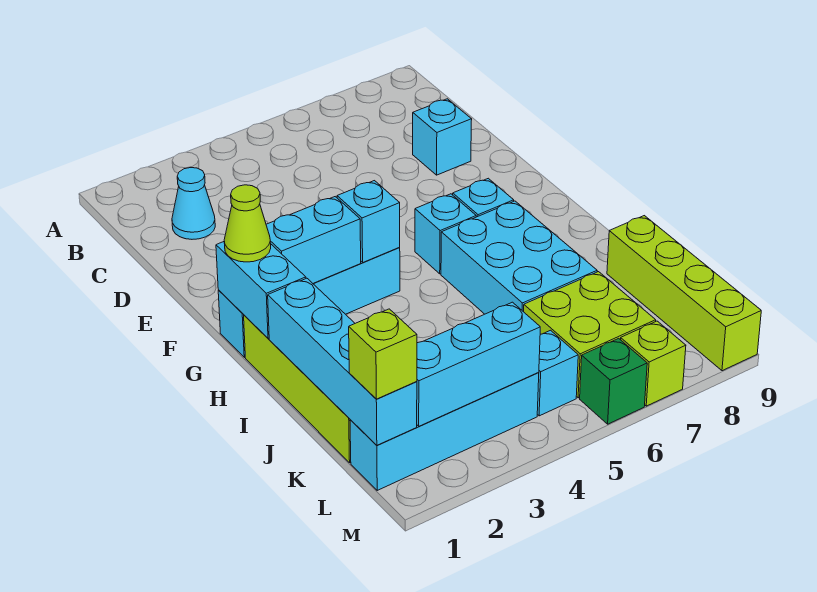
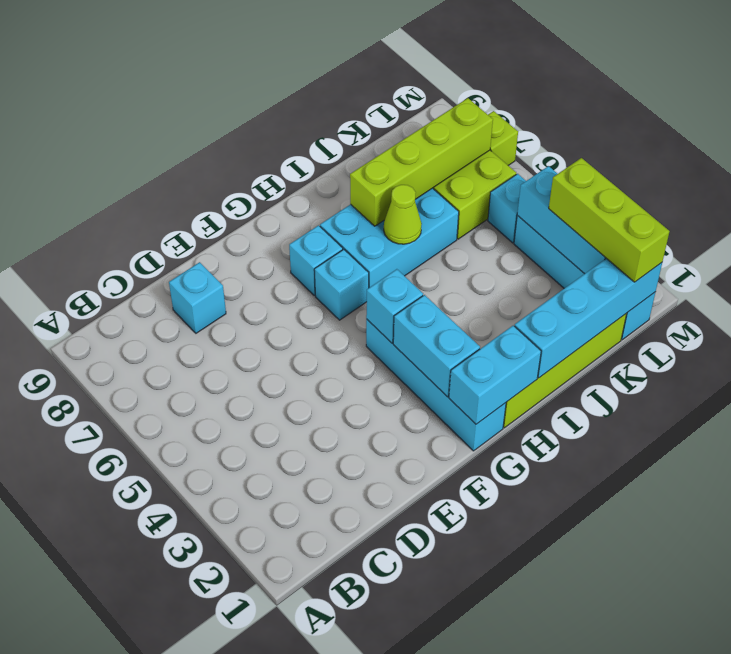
cyan 1x1 cone [172,168,215,239] -> none
lime 1x1 cone [224,185,271,262] -> lime 1x1 cone moved to [384,185,422,244]
lime 1x4 brick [607,216,761,371] -> lime 1x4 brick moved to [350,98,493,226]
lime 1x1 brick [349,309,417,399] -> lime 1x3 brick [549,158,670,282]
green 1x1 brick [580,338,647,424] -> none

